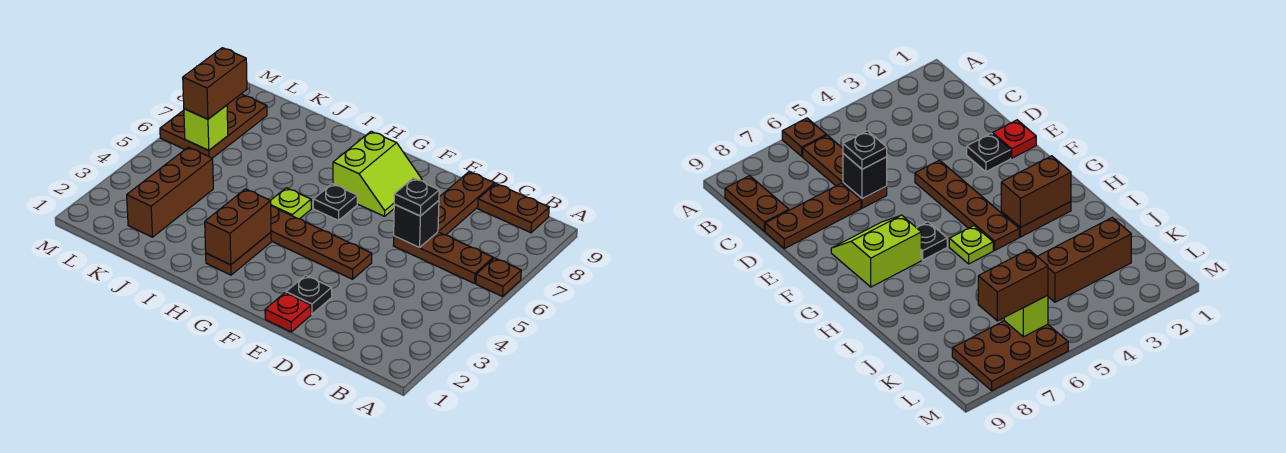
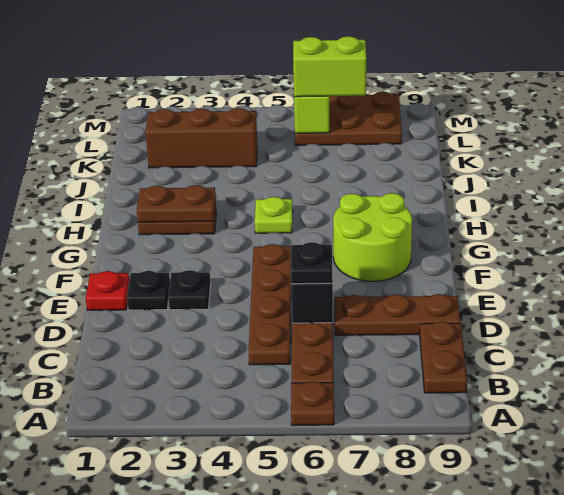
brown 1x4 plate [271,206,372,279] -> brown 1x4 plate moved to [249,244,291,365]
lime 2x2 slope [333,131,422,216] -> lime 2x2 round brick [333,193,412,281]
black 1x1 plate [313,184,357,221] -> black 1x1 plate moved to [168,270,211,310]
brown 1x2 brick [205,189,271,265] -> brown 1x2 plate [137,185,216,222]
brown 1x2 brick [183,48,247,119] -> lime 1x2 brick [293,36,366,97]

